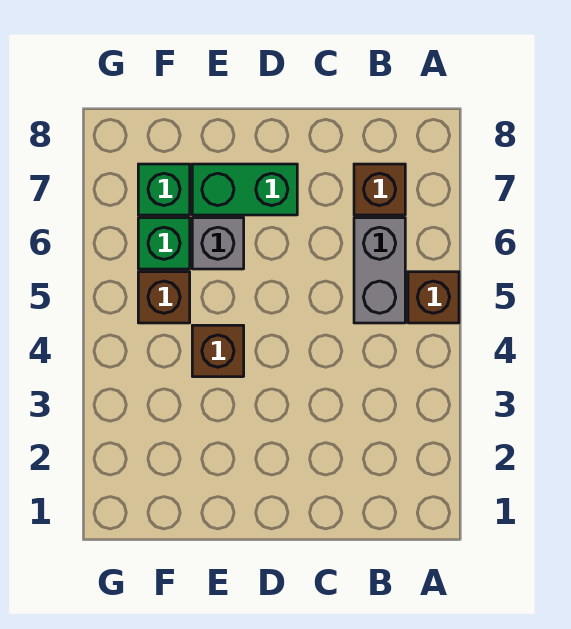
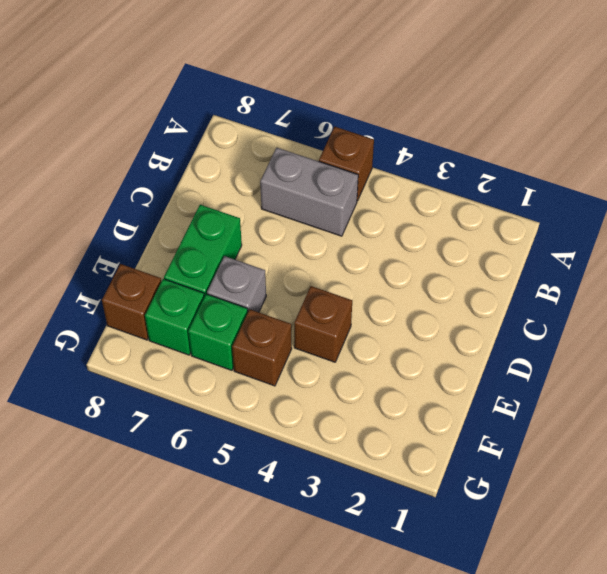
brown 1x1 brick [354,164,405,215] -> brown 1x1 brick moved to [102,264,161,340]

